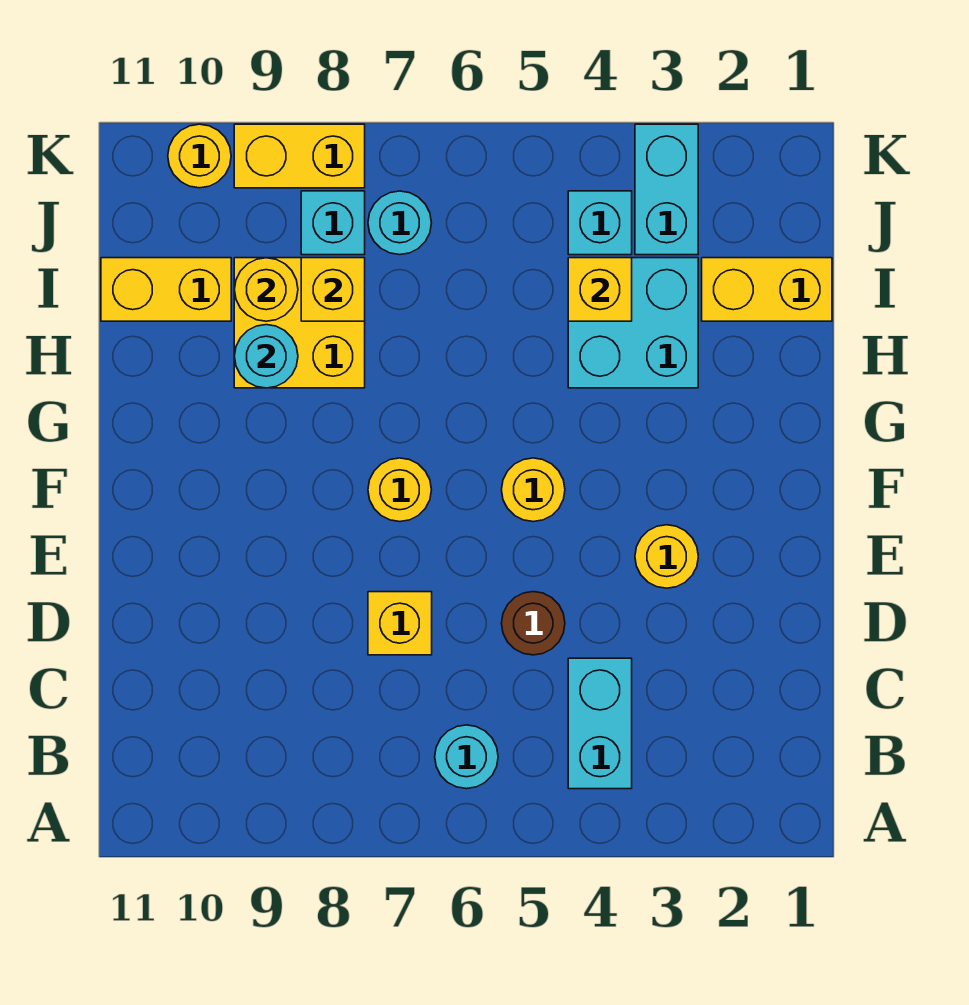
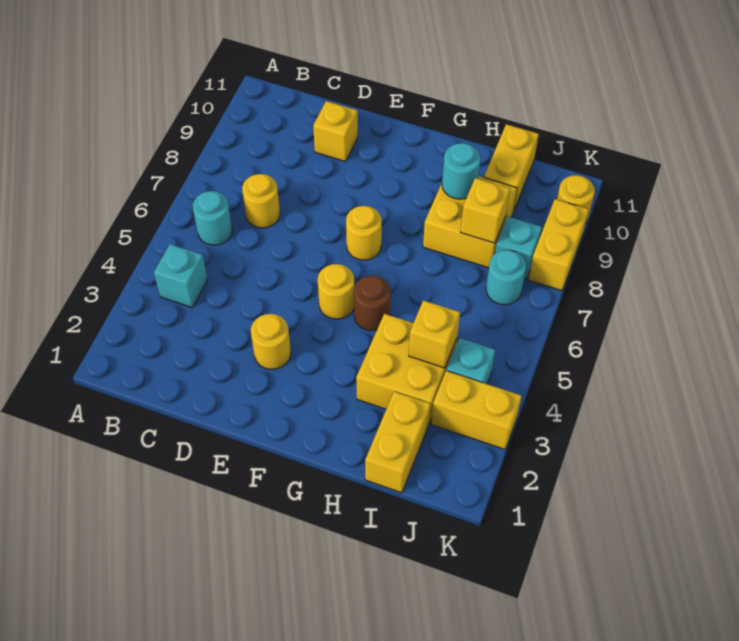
cyan 1x2 brick [568,658,632,789] -> cyan 1x1 brick [154,244,208,308]
brown 1x1 round brick [501,592,565,655] -> brown 1x1 round brick moved to [354,276,391,331]
yellow 1x1 brick [368,592,432,655] -> yellow 1x1 brick moved to [313,101,358,162]
cyan 2x2 brick [568,258,698,388] -> yellow 2x2 brick [356,314,457,423]
yellow 1x1 round brick [234,258,298,321] -> yellow 1x1 round brick moved to [242,174,280,228]
cyan 1x2 brick [635,124,698,255] -> yellow 1x2 brick [431,371,522,449]

